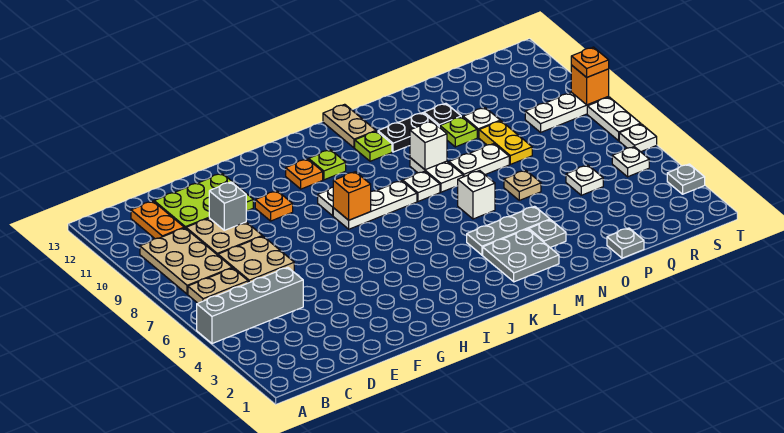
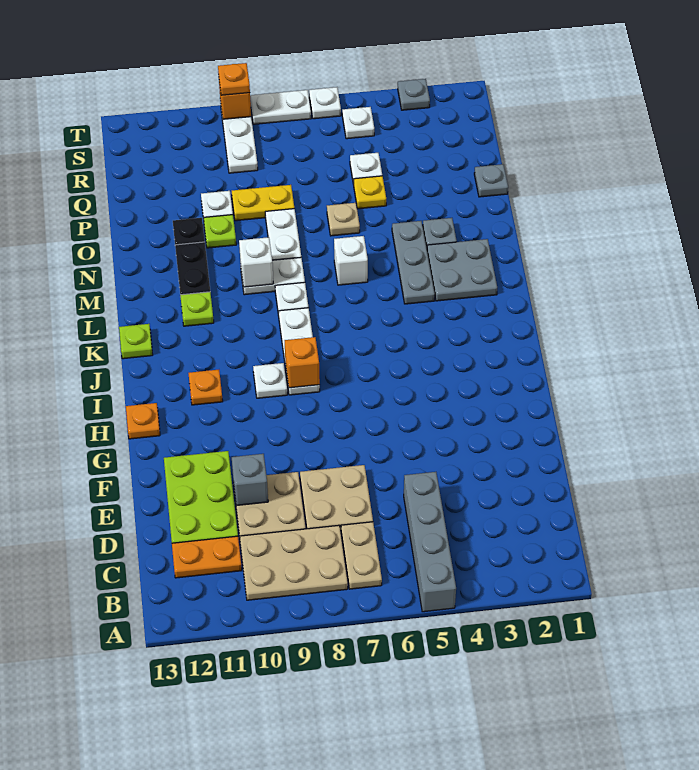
orange 1x1 plate [255,191,293,221] -> orange 1x1 plate moved to [126,403,160,439]
lime 1x1 plate [309,150,346,180] -> lime 1x1 plate moved to [119,324,153,359]
tan 1x2 plate [323,104,376,148] -> none
none -> yellow 1x1 plate [354,176,386,209]

